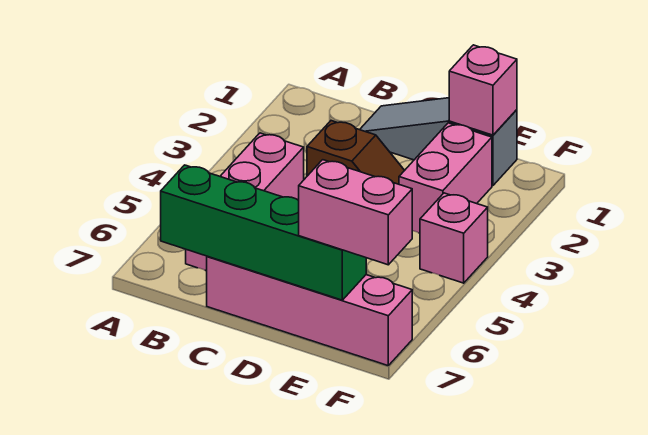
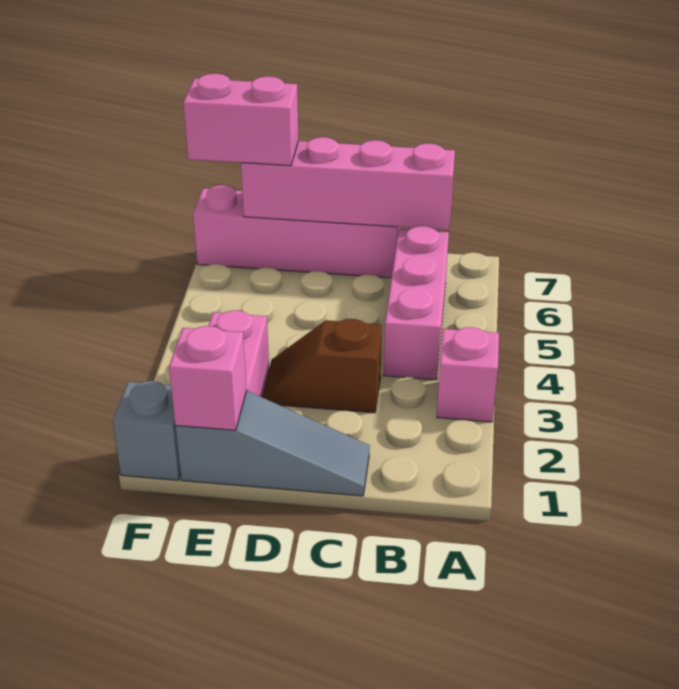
green 1x4 brick [161,165,366,300] -> pink 1x4 brick [241,137,455,230]
none -> grey 1x1 brick [113,381,181,480]
pink 1x1 brick [420,193,488,283] -> pink 1x1 brick moved to [437,327,499,422]

